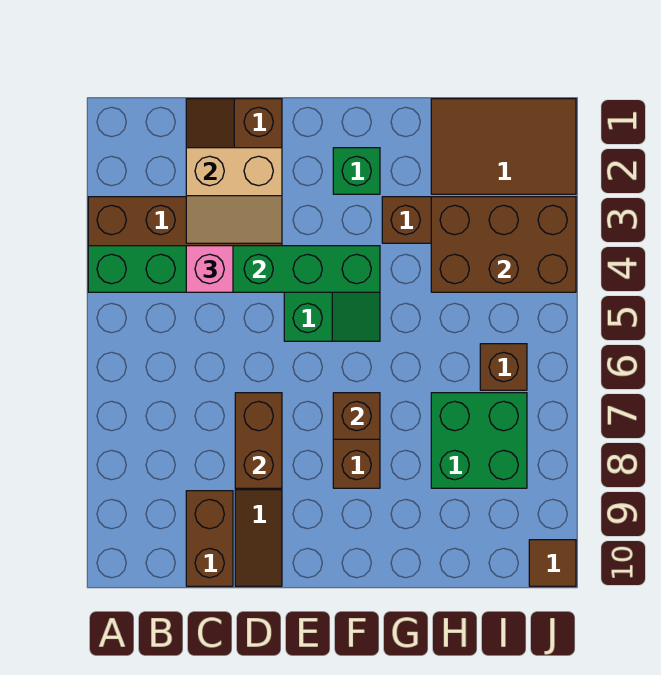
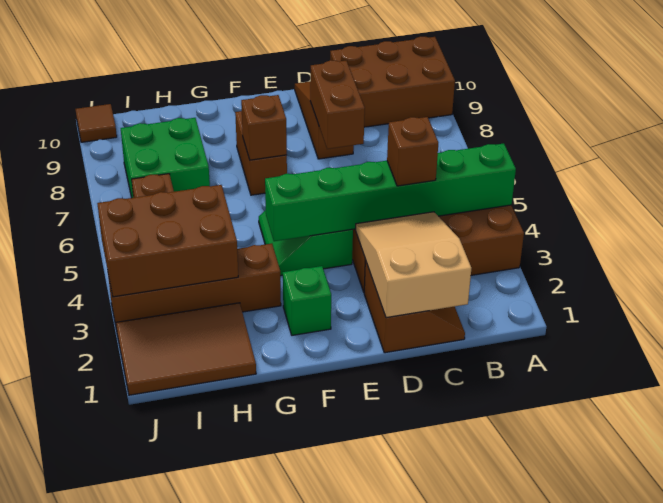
tan 2x2 slope [186,148,282,243] -> tan 2x3 slope [355,212,471,318]
pink 1x1 brick [186,246,233,292] -> brown 1x1 brick [387,117,438,186]
brown 1x2 brick [186,491,233,586] -> brown 2x3 brick [330,37,455,127]

